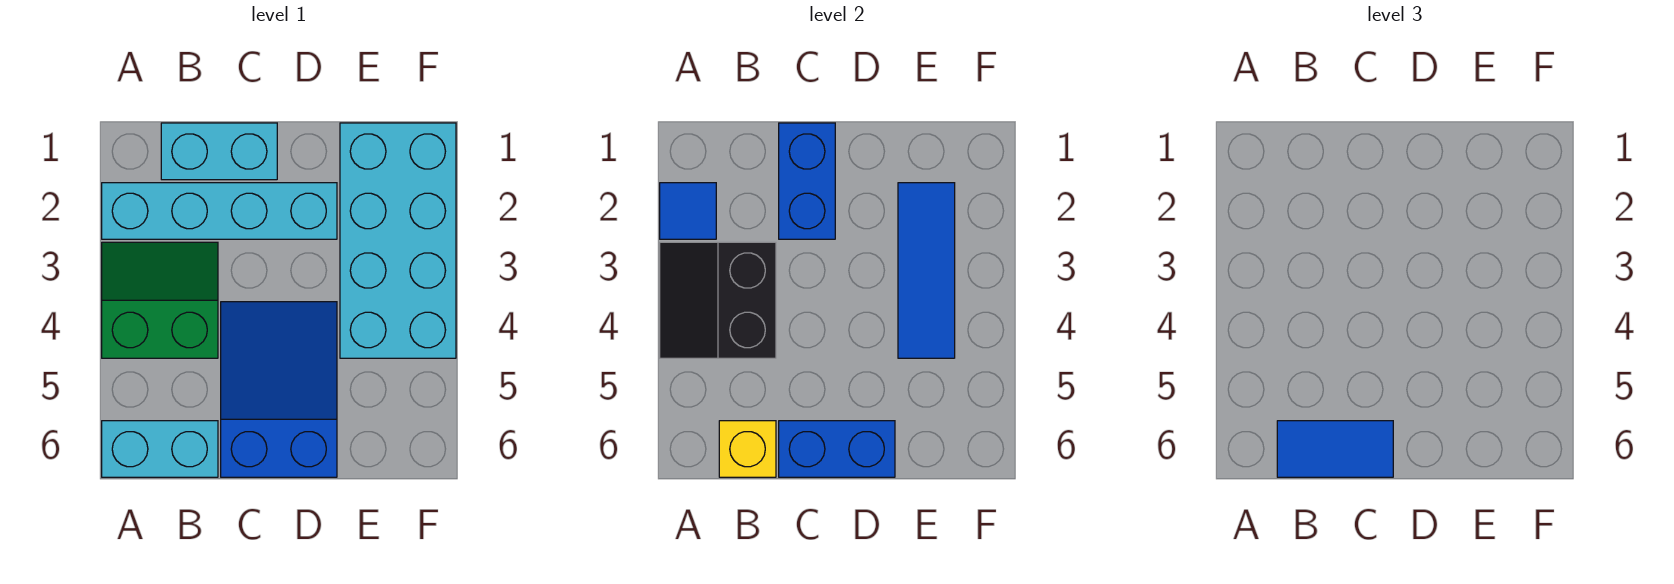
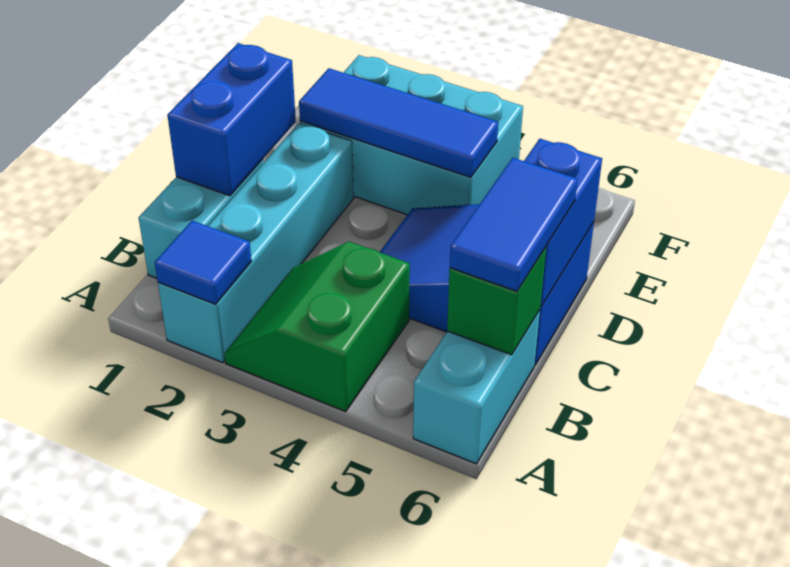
black 2x2 slope [660,242,776,358] -> none
yellow 1x1 brick [719,421,776,477] -> green 1x1 brick [447,247,546,355]
blue 1x2 brick [779,123,835,239] -> blue 1x2 brick turned to [167,43,296,196]
cyan 2x4 brick [340,123,456,358] -> cyan 2x3 brick [300,55,523,215]

